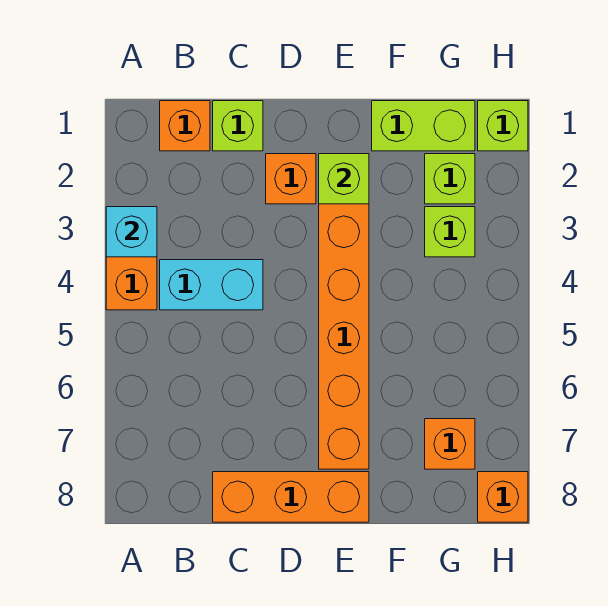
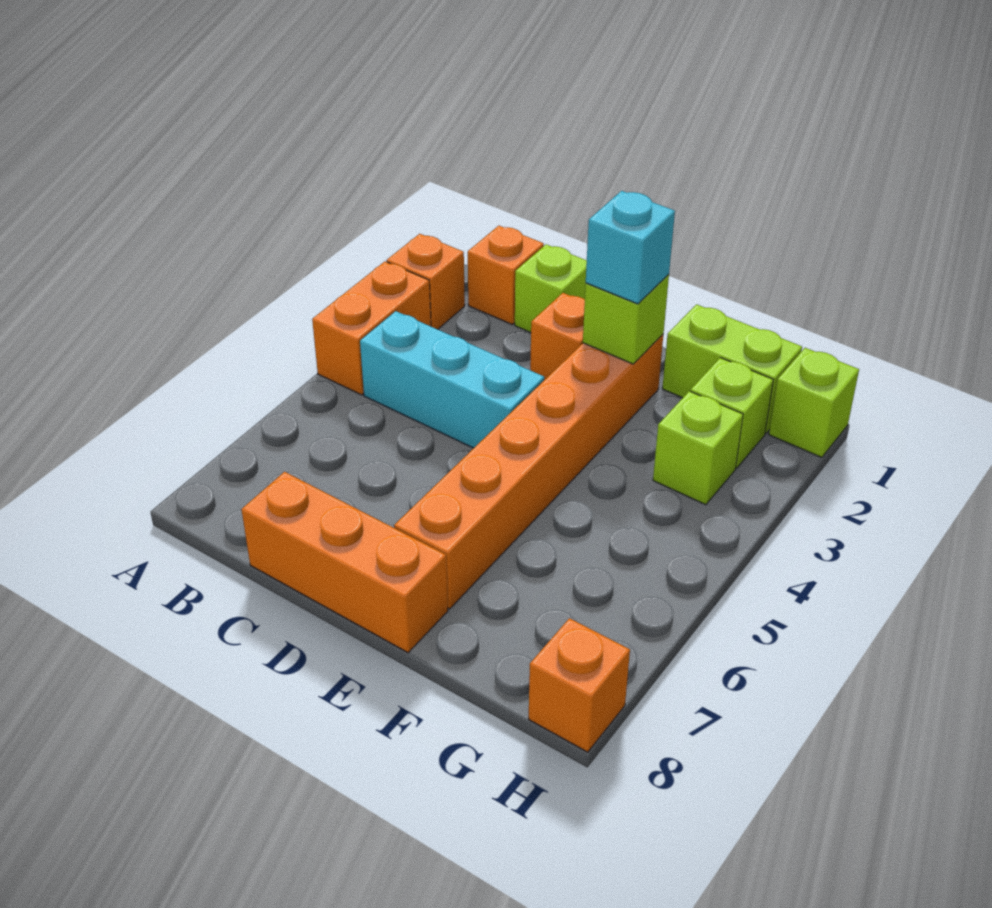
cyan 1x1 brick [106,207,157,257] -> cyan 1x1 brick moved to [586,191,675,304]
cyan 1x2 brick [160,260,263,310] -> cyan 1x3 brick [360,311,544,448]
orange 1x1 brick [425,419,475,469] -> orange 1x1 brick moved to [387,234,465,329]

